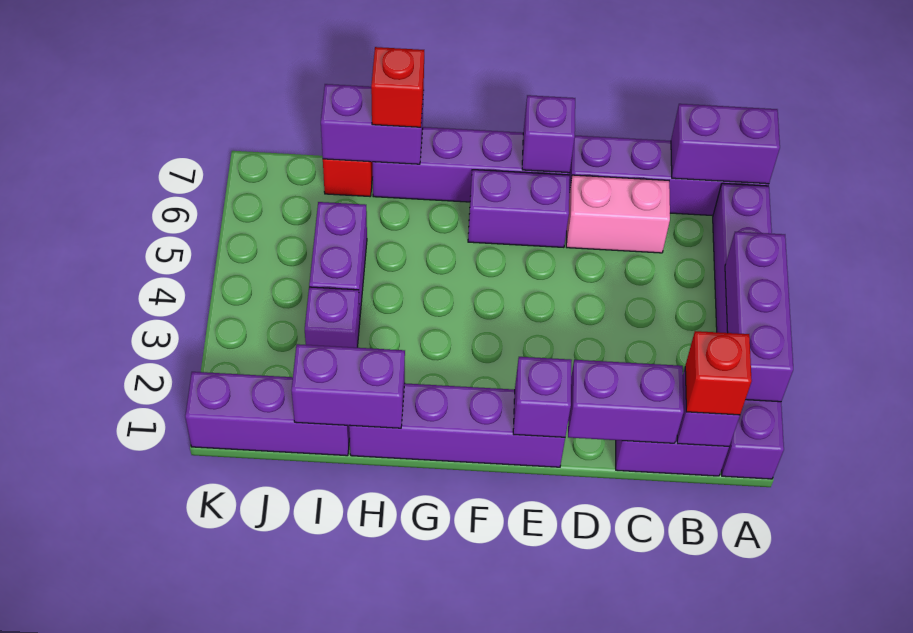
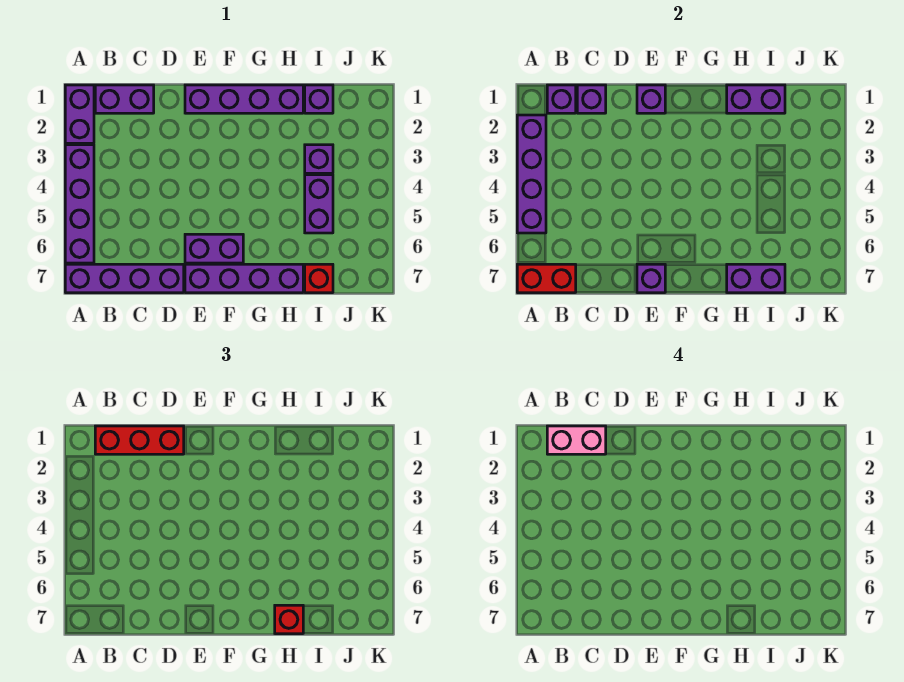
purple 1x3 brick [725,232,793,402] -> purple 1x4 brick [517,115,546,233]
purple 1x2 brick [671,104,780,184] -> red 1x2 brick [517,264,576,293]
red 1x1 brick [685,331,752,415] -> red 1x3 brick [95,426,184,454]
purple 1x2 brick [568,360,684,443] -> purple 1x1 brick [577,85,606,113]
pink 1x2 brick [566,175,670,253] -> pink 1x2 brick moved to [547,426,606,454]
purple 1x3 brick [185,372,350,456] -> purple 1x1 brick [305,85,333,113]

